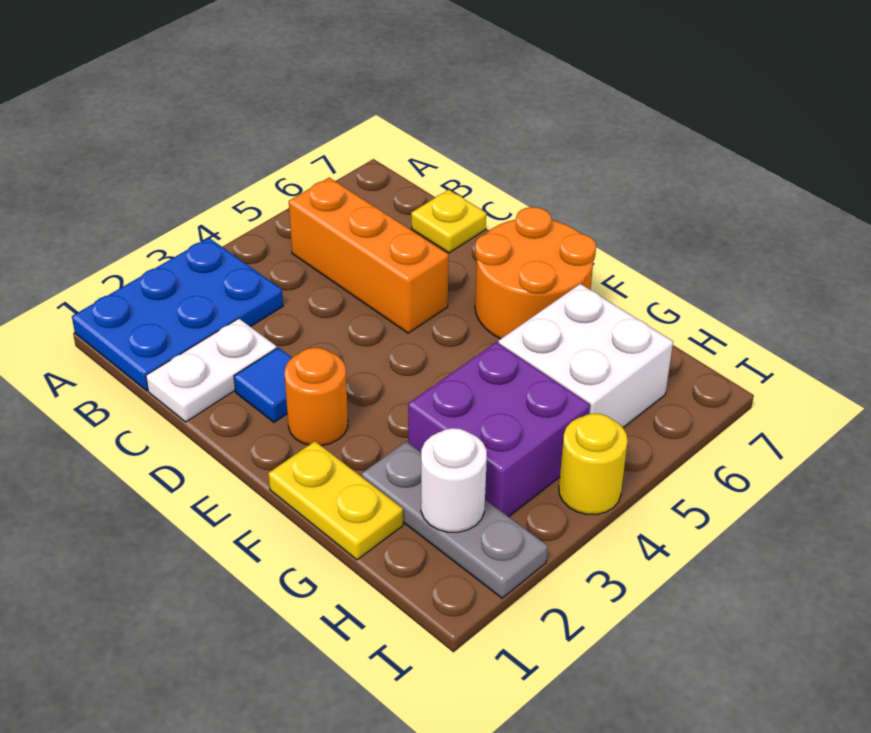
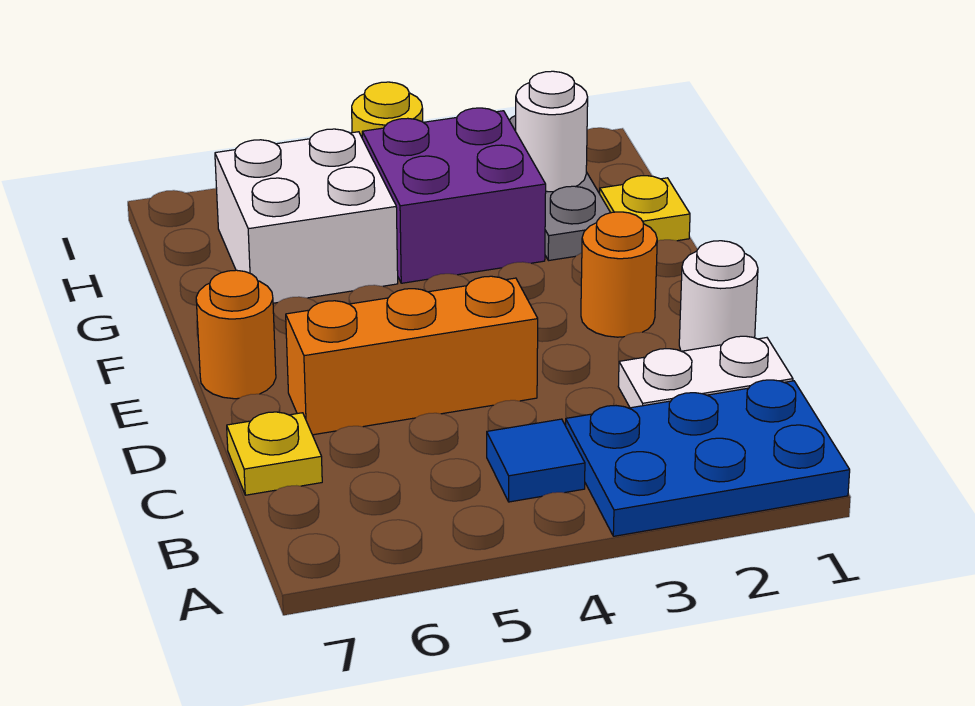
orange 1x3 brick [289,178,449,333] -> orange 1x3 brick turned to [286,276,538,435]
none -> white 1x1 round brick [679,241,758,351]
blue 1x1 tile [234,348,292,422] -> blue 1x1 tile moved to [487,419,585,502]
orange 2x2 round brick [475,207,596,339] -> orange 1x1 round brick [196,270,276,399]
yellow 1x2 plate [268,441,403,560] -> yellow 1x1 plate [600,175,690,241]

